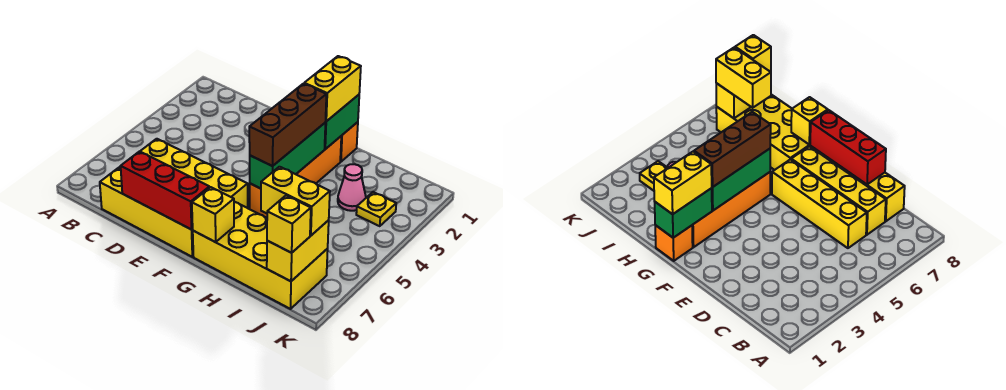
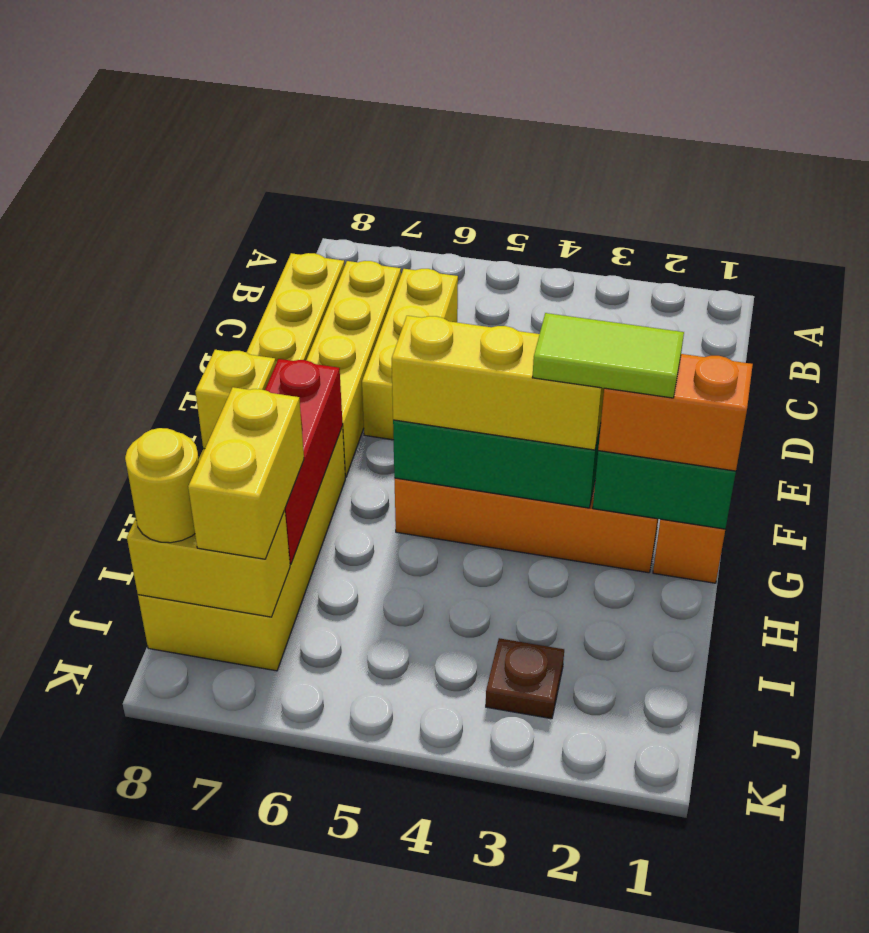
yellow 1x4 brick [140,139,248,208] -> yellow 1x3 brick [362,269,458,440]
red 1x3 brick [121,151,209,230] -> red 1x3 brick moved to [265,359,343,564]
yellow 1x2 brick [304,56,361,121] -> orange 1x2 brick [598,354,753,471]
none -> lime 1x2 tile [532,313,684,398]
brown 1x3 brick [249,84,326,166] -> yellow 1x3 brick [392,316,604,450]
pink 1x1 cone [338,164,366,211] -> none
yellow 1x1 plate [356,192,396,226] -> brown 1x1 plate [486,638,564,719]
yellow 1x1 brick [267,196,311,253] -> yellow 1x1 round brick [125,428,199,543]

